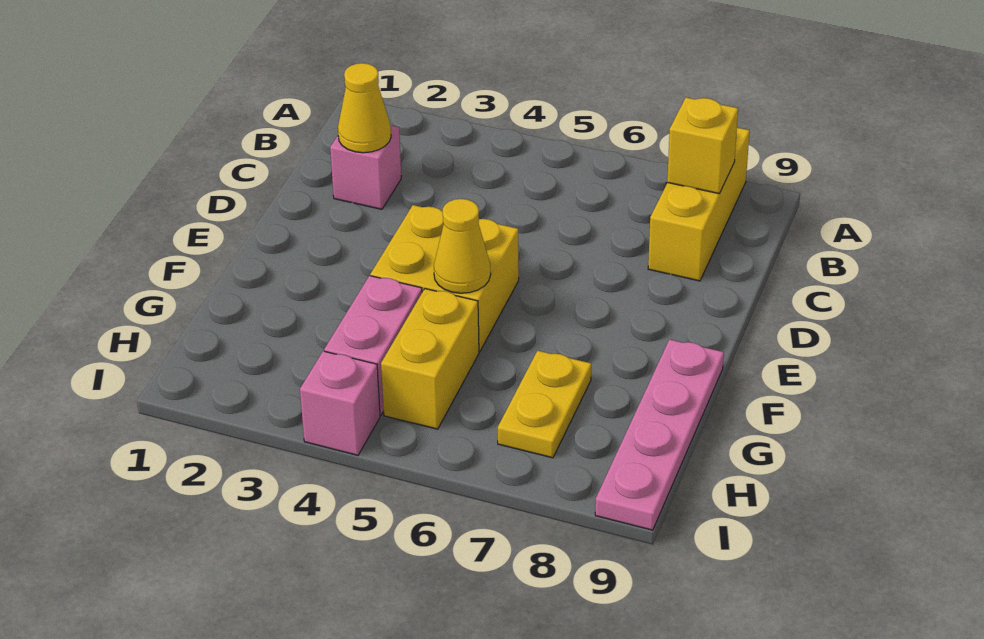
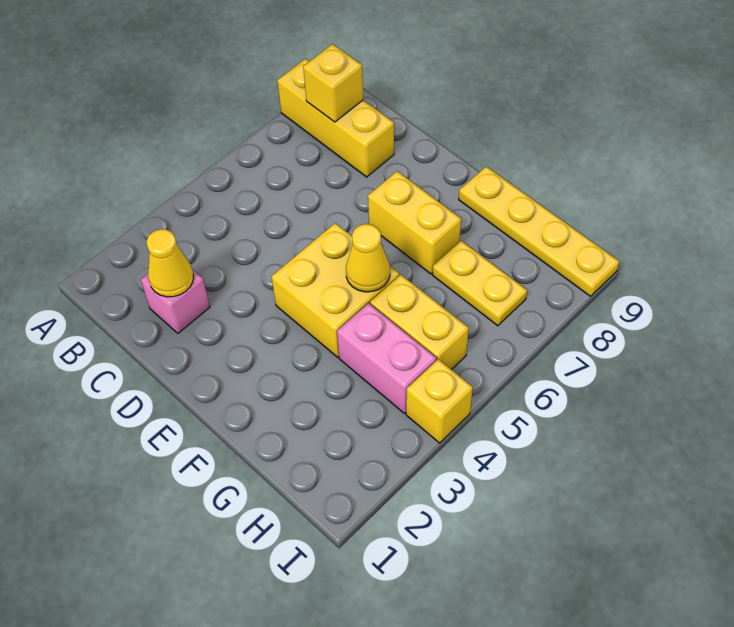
none -> yellow 1x2 brick [368,171,461,274]
pink 1x4 plate [595,339,724,530] -> yellow 1x4 plate [459,166,619,296]
pink 1x1 brick [300,351,380,455] -> yellow 1x1 brick [406,359,473,443]

